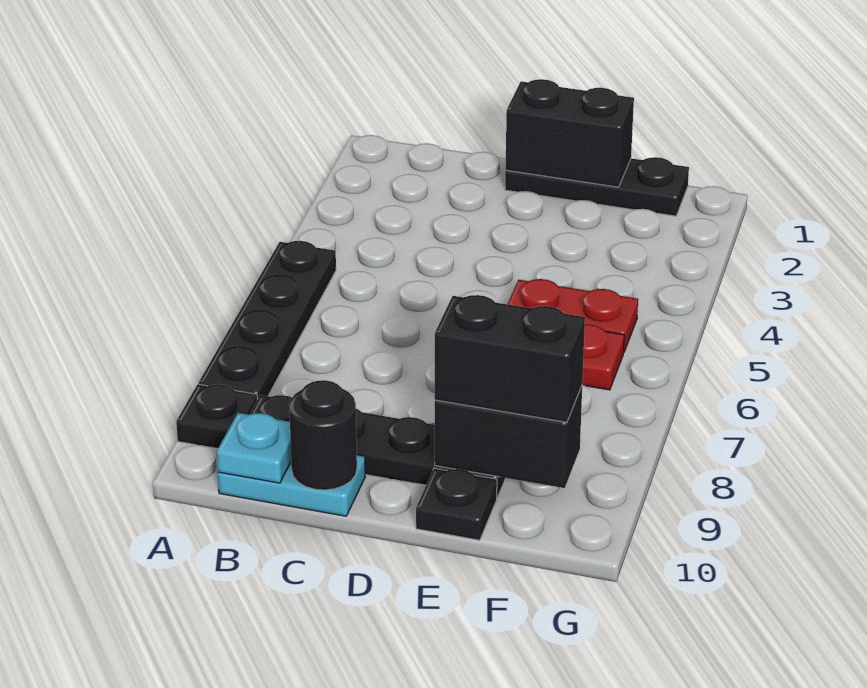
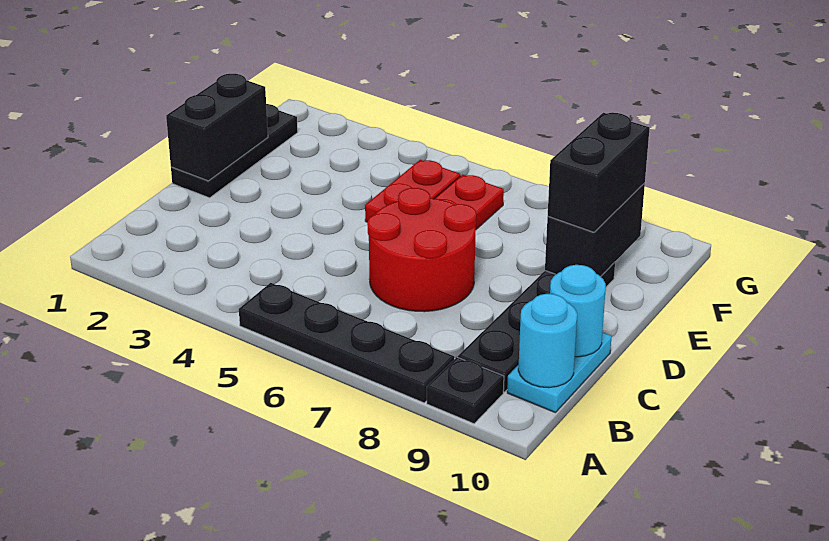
cyan 1x1 plate [217,413,291,483] -> cyan 1x1 round brick [518,294,577,388]
none -> red 2x2 round brick [367,188,477,312]
black 1x1 round brick [289,380,357,490] -> cyan 1x1 round brick [550,265,606,357]
black 1x1 plate [416,468,497,540] -> none

